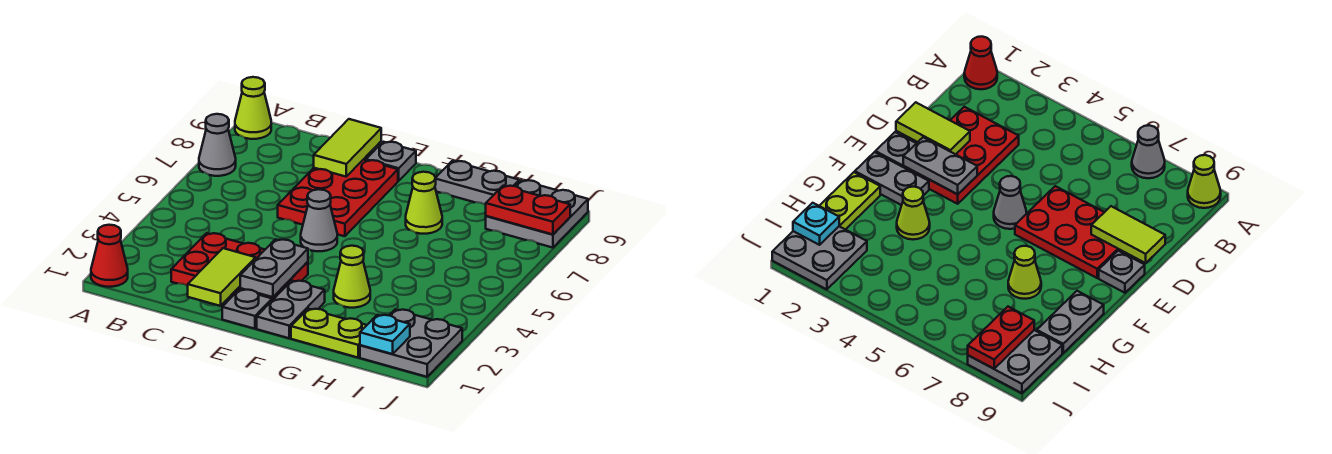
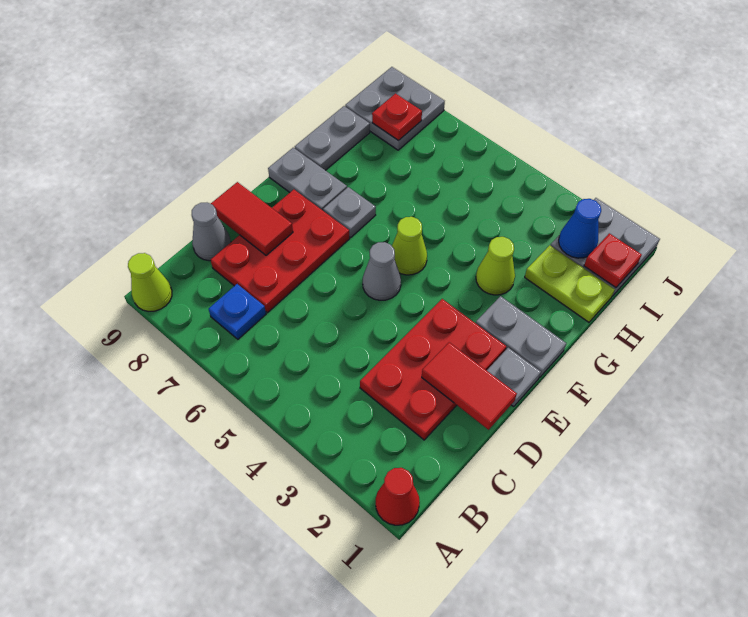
grey 1x1 cone [199,114,236,176] -> grey 1x1 cone moved to [192,203,231,261]
none -> blue 1x1 plate [209,284,266,339]
lime 1x2 tile [188,248,256,306] -> red 1x2 tile [422,342,517,430]
red 2x3 plate [278,160,398,236] -> red 2x3 plate turned to [211,190,350,313]
lime 1x2 tile [314,119,381,177] -> red 1x2 tile [211,182,293,255]
grey 1x2 plate [240,239,308,297] -> grey 1x2 plate moved to [268,148,347,210]
grey 1x1 plate [366,142,416,181] -> grey 1x1 plate moved to [323,187,376,237]
lime 1x2 plate [291,309,367,357] -> lime 1x2 plate turned to [525,245,615,322]
lime 1x1 cone [406,172,442,234] -> lime 1x1 cone moved to [392,217,427,275]
cyan 1x1 plate [360,315,410,354] -> red 1x1 plate [584,233,642,288]
none -> blue 1x1 cone [559,199,601,258]
red 1x2 plate [486,186,570,234] -> red 1x1 plate [372,94,422,141]

